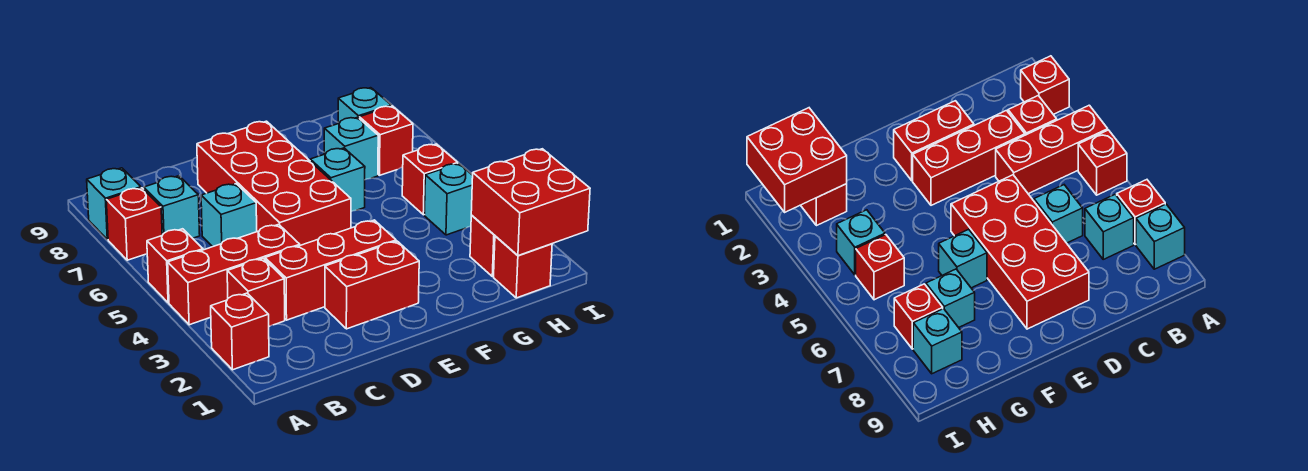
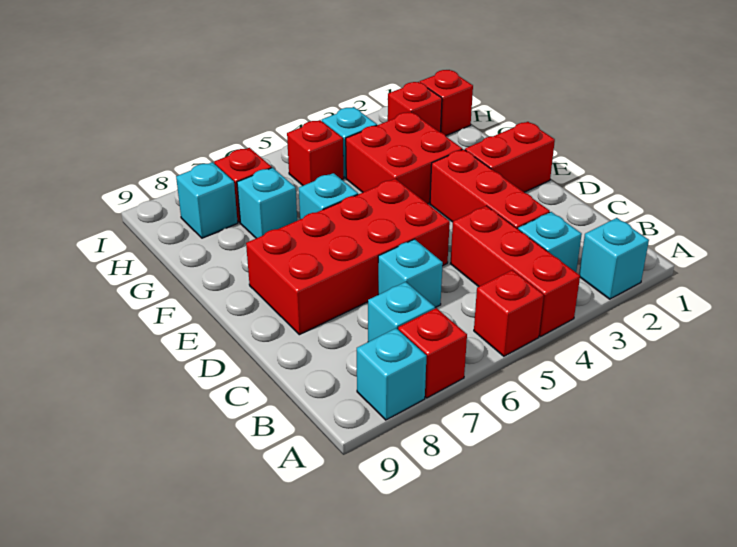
red 1x1 brick [211,293,269,370] -> cyan 1x1 brick [579,218,649,299]
red 1x1 brick [227,258,285,326] -> cyan 1x1 brick [518,212,582,272]
red 1x2 brick [325,241,419,329] -> red 1x2 brick turned to [465,122,555,192]
red 2x2 brick [471,149,590,256] -> red 2x2 brick moved to [346,112,462,204]

